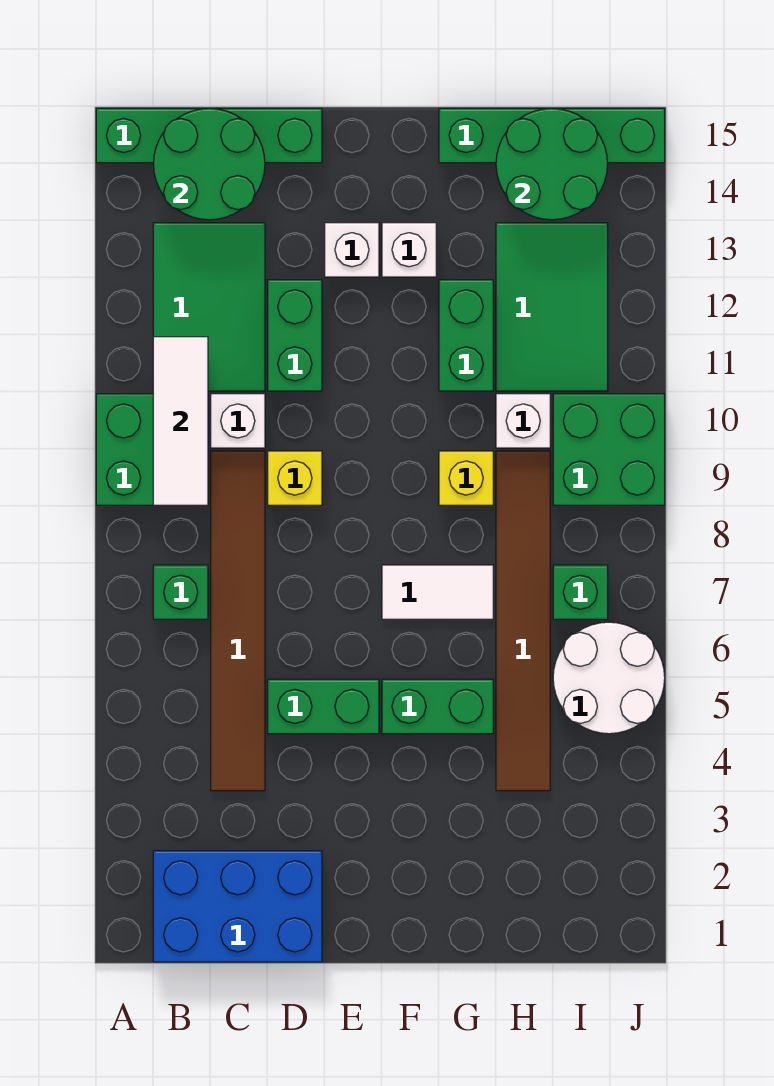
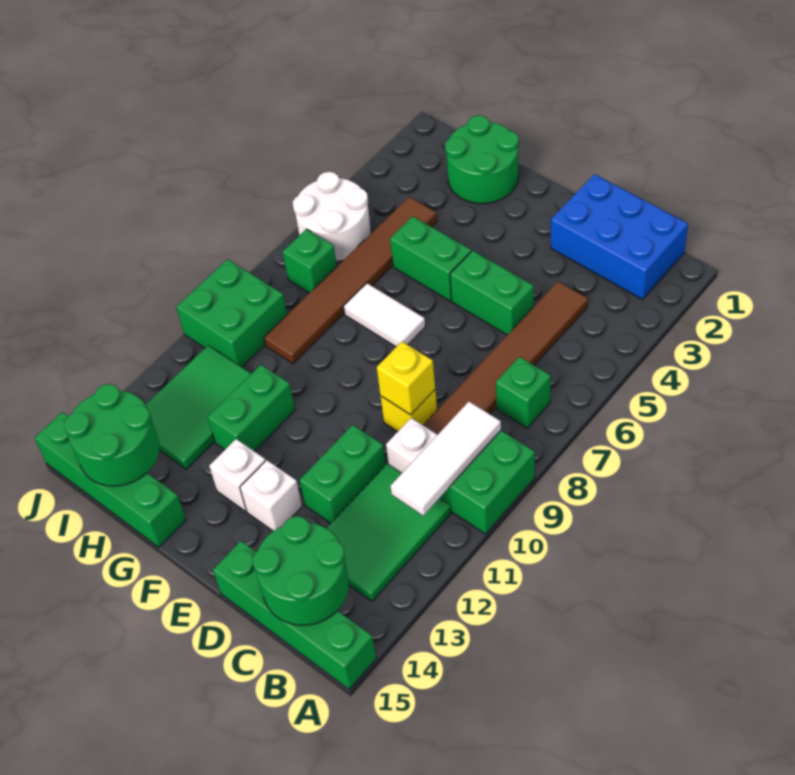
none -> green 2x2 round brick [445,115,519,204]
yellow 1x1 brick [439,451,493,505] -> yellow 1x1 brick moved to [377,342,435,415]
white 1x1 brick [496,394,550,448] -> none

